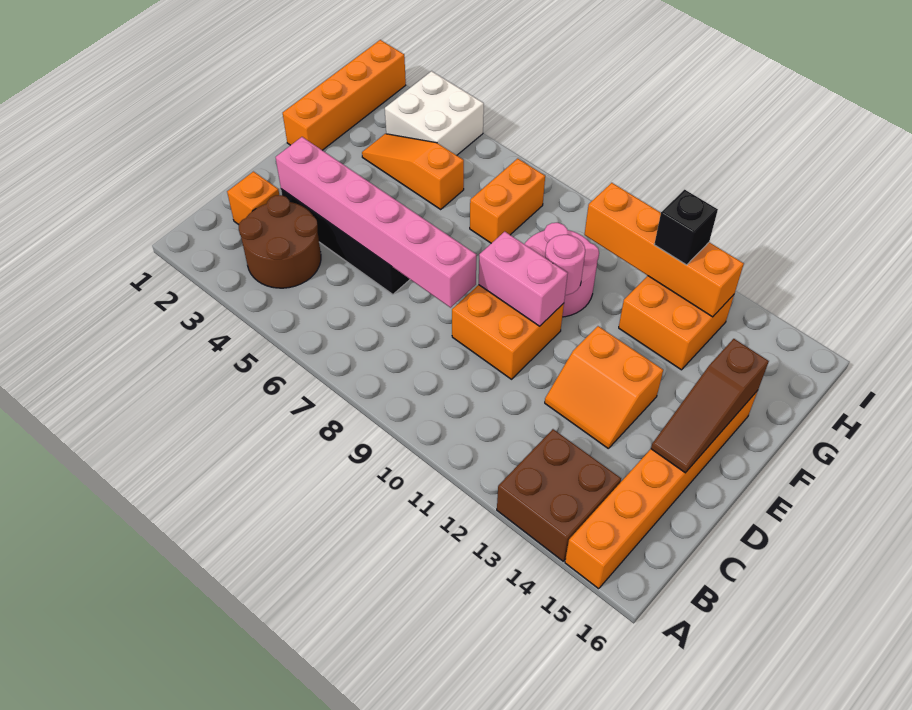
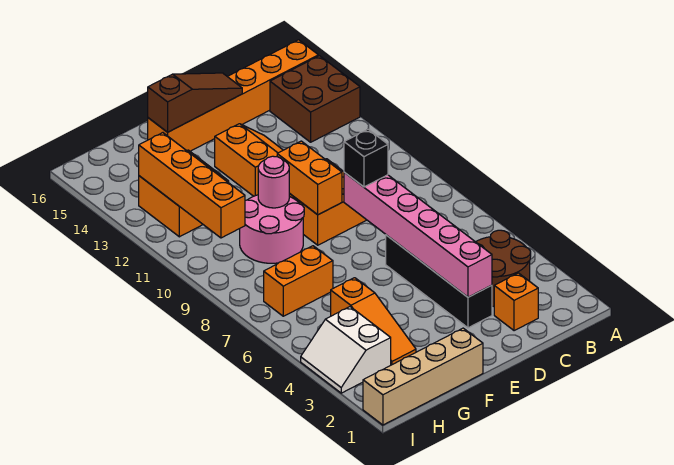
pink 1x2 brick [479,232,568,326] -> orange 1x2 brick [277,141,342,215]
orange 1x4 brick [283,40,406,150] -> tan 1x4 brick [363,328,483,425]
white 2x2 brick [385,71,484,155] -> white 2x2 slope [301,307,391,393]
black 1x1 brick [654,190,718,265] -> black 1x1 brick moved to [344,129,388,187]

